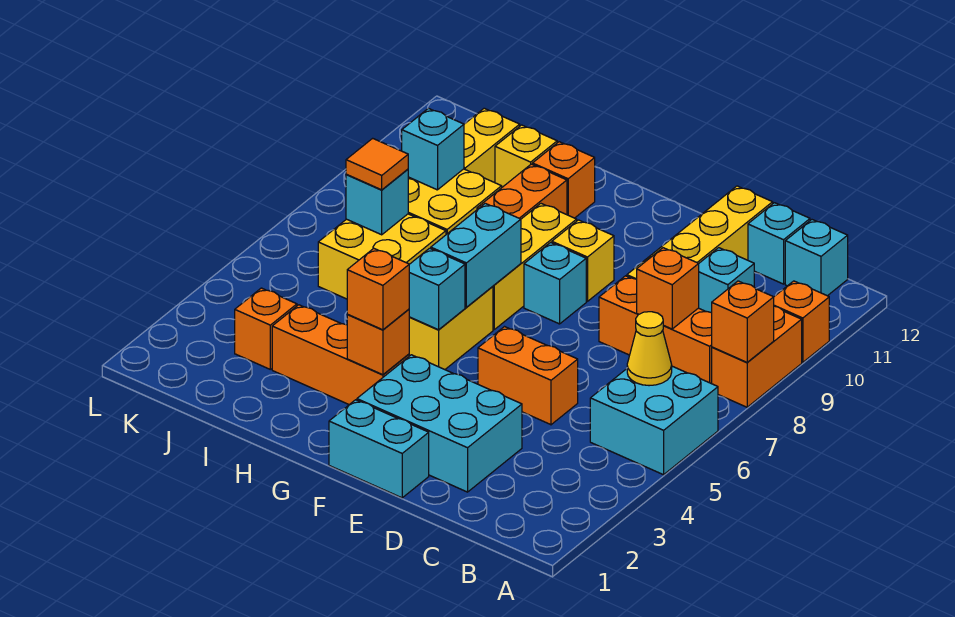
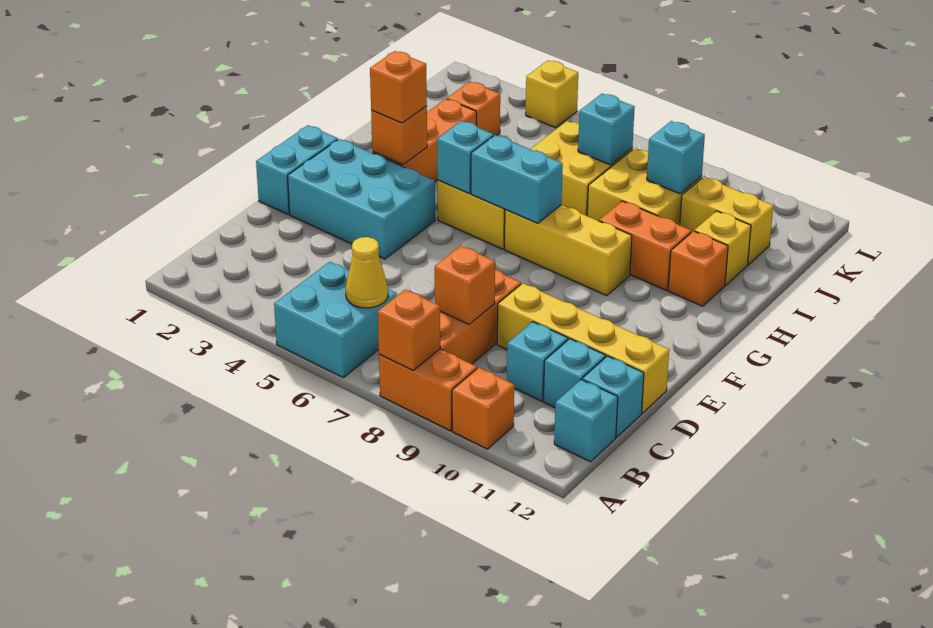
cyan 2x3 brick [357,355,522,492] -> cyan 2x3 brick turned to [288,139,435,259]
orange 1x2 brick [478,327,578,425] -> none
cyan 1x1 brick [524,243,586,324] -> cyan 1x1 brick moved to [543,339,606,408]
yellow 1x1 brick [552,220,614,301] -> yellow 1x1 brick moved to [526,61,578,128]
orange 1x1 tile [346,138,408,190] -> none

